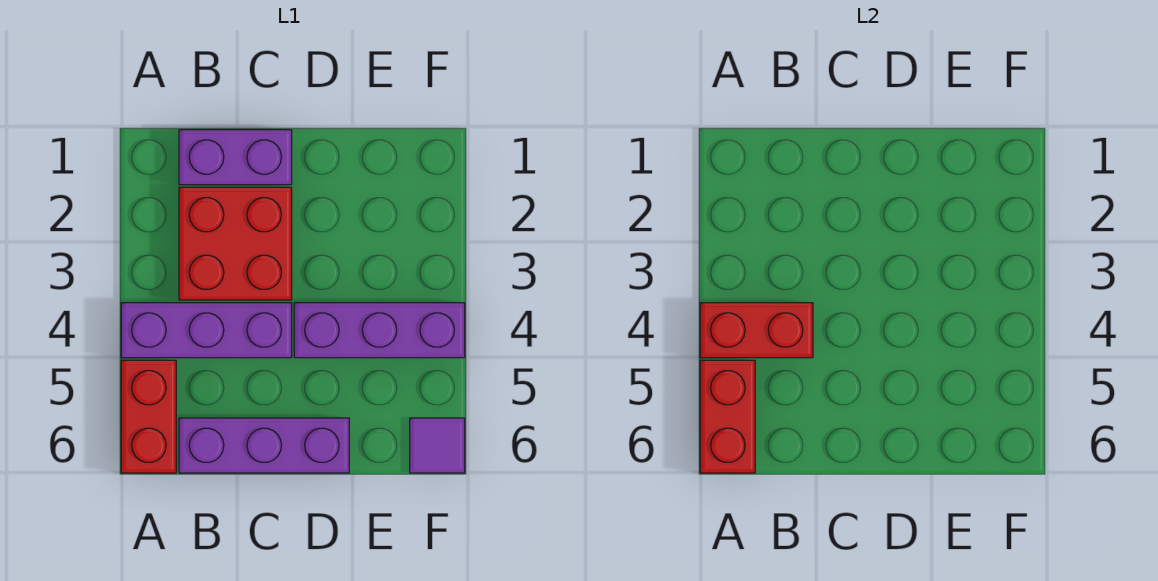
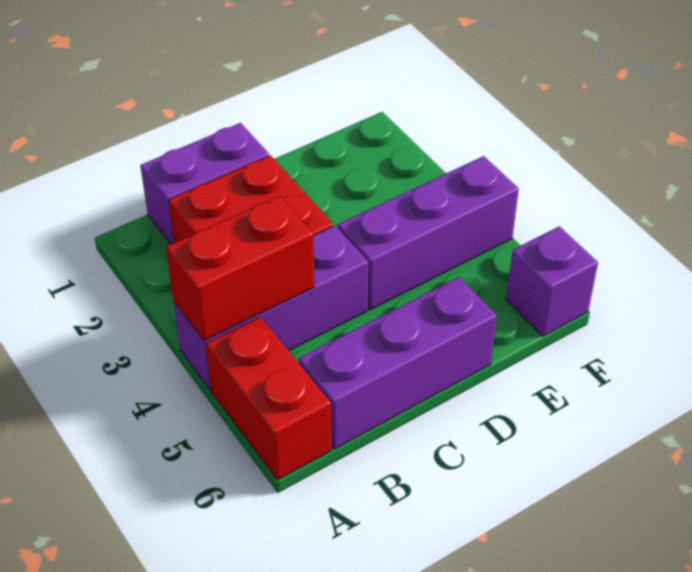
red 1x2 brick [700,360,755,473] -> none
purple 1x1 tile [410,418,465,473] -> purple 1x1 brick [506,226,598,336]

